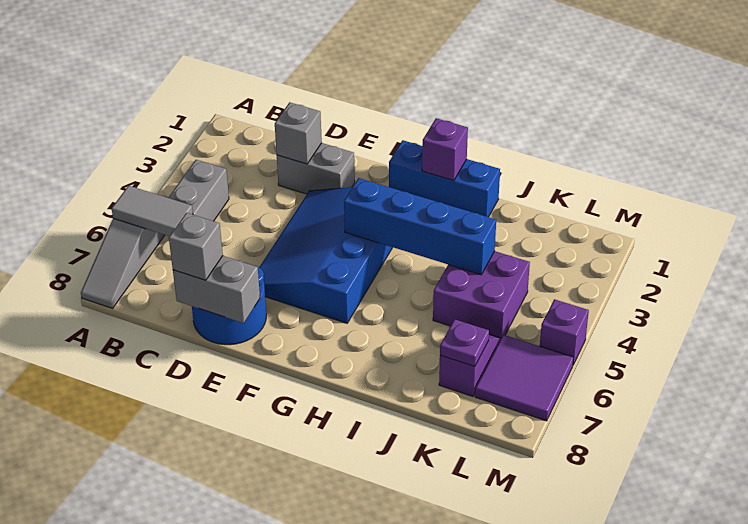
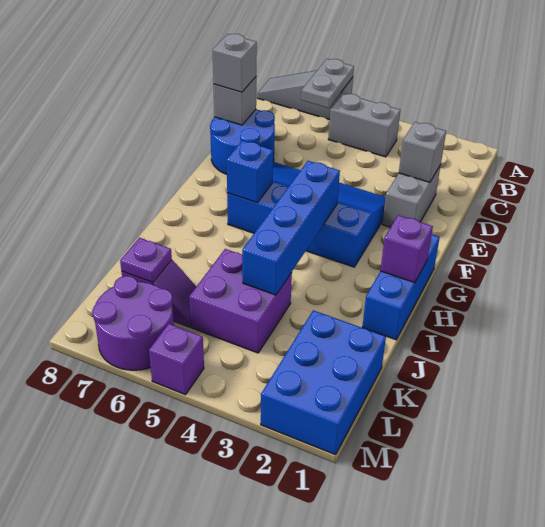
grey 1x2 tile [112,186,193,236] -> grey 1x2 plate [301,59,354,108]
grey 1x2 brick [173,256,260,323] -> grey 1x1 brick [213,77,256,125]
none -> blue 1x1 brick [227,140,273,203]
none -> blue 2x3 brick [261,310,386,455]
purple 2x2 tile [475,335,574,421] -> purple 2x2 round brick [92,276,174,370]

